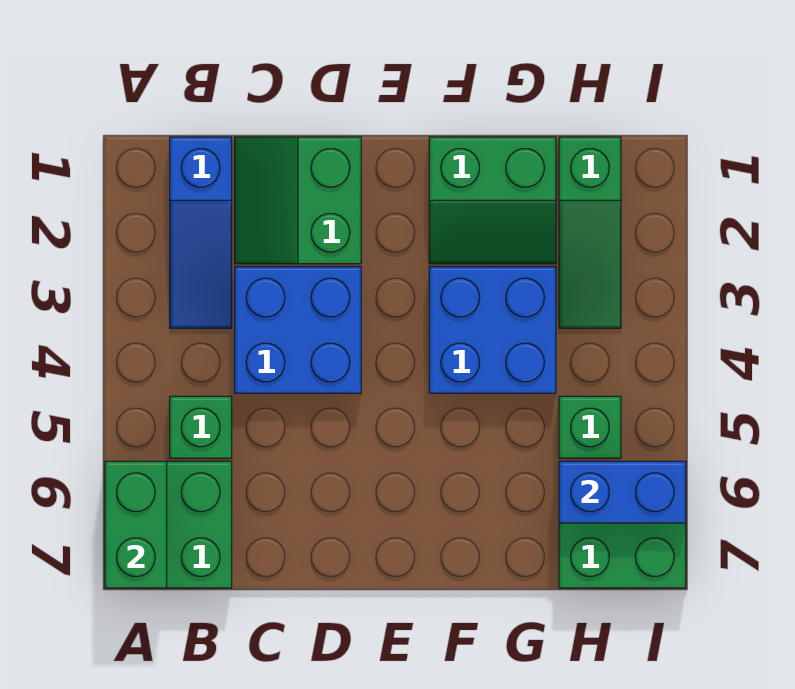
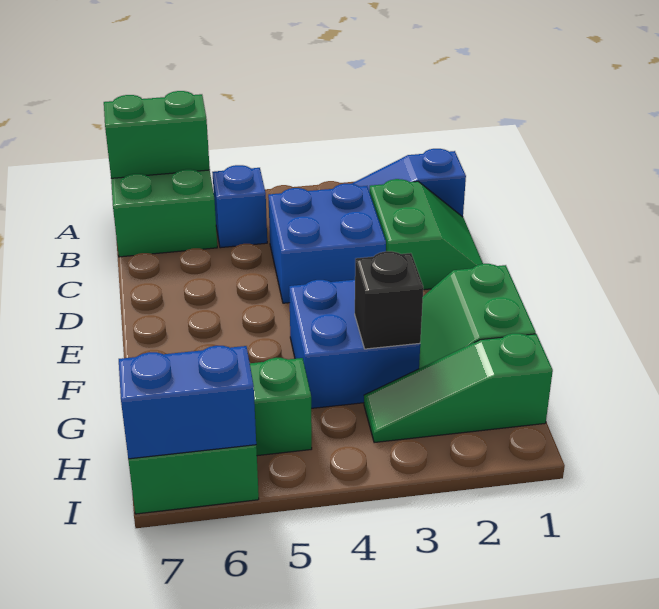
green 1x1 brick [170,396,232,458] -> blue 1x1 brick [212,165,267,248]
green 2x2 slope [235,137,361,264] -> green 2x2 slope turned to [369,179,483,290]
none -> black 1x1 brick [355,251,423,349]
blue 1x2 brick [559,461,686,523] -> blue 1x2 brick turned to [119,346,256,459]

